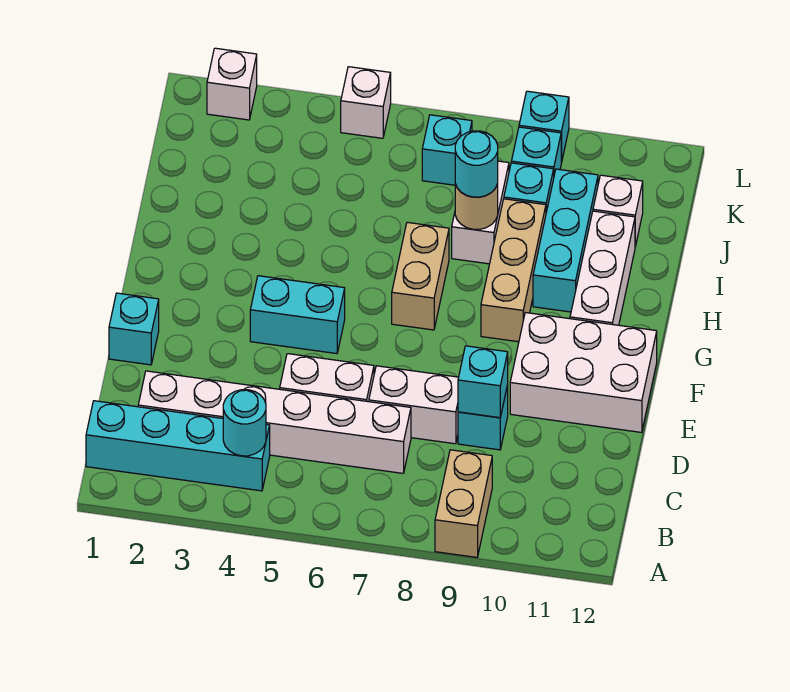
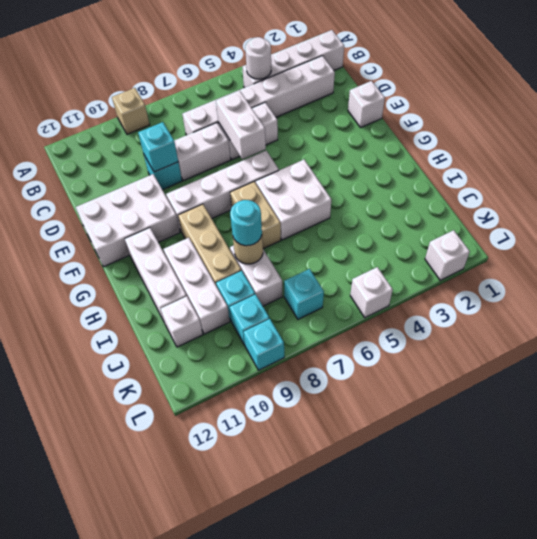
tan 1x2 brick [435,450,492,557] -> tan 1x1 brick [112,88,150,134]
cyan 1x4 brick [86,401,270,491] -> white 1x4 brick [242,30,344,88]
cyan 1x1 round brick [223,390,266,456] -> white 1x1 round brick [245,37,271,79]
none -> white 1x2 brick [216,90,266,159]
cyan 1x1 brick [109,293,159,365] -> white 1x1 brick [348,81,385,127]
cyan 1x2 brick [250,276,345,354] -> none
none -> white 1x4 brick [166,151,279,232]
none -> white 2x2 brick [256,160,331,240]
cyan 1x3 brick [533,169,598,312] -> white 1x3 brick [163,238,230,334]

